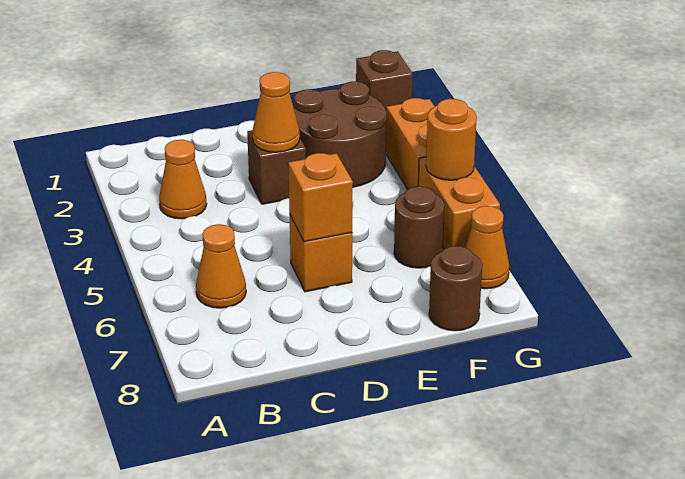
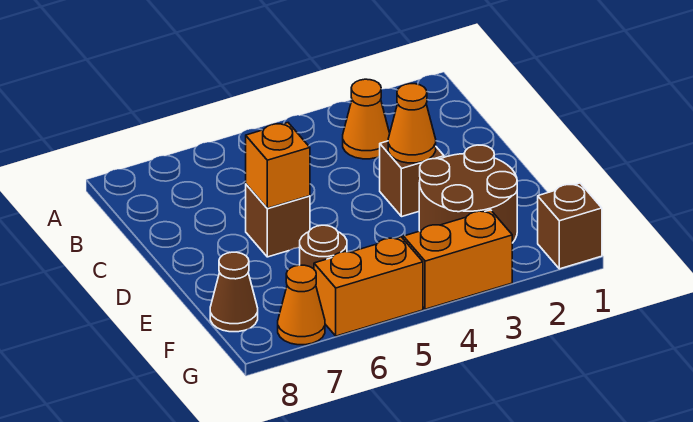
orange 1x1 cone [196,224,246,308] -> none
orange 1x1 brick [290,216,352,292] -> brown 1x1 brick [246,184,310,257]
brown 1x1 round brick [429,246,482,331] -> brown 1x1 cone [210,252,258,332]
orange 1x1 round brick [426,99,477,180] -> none

